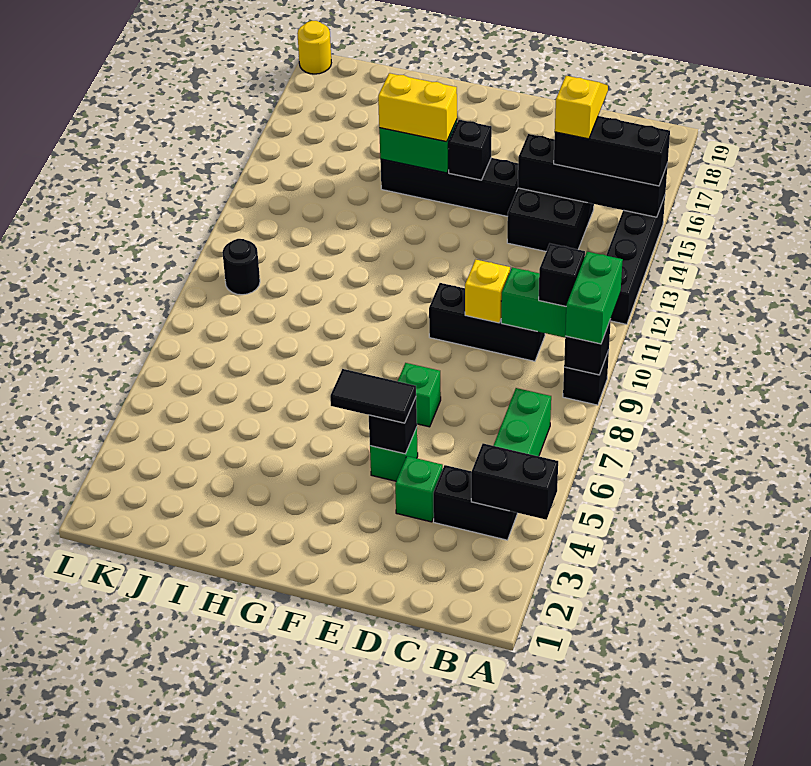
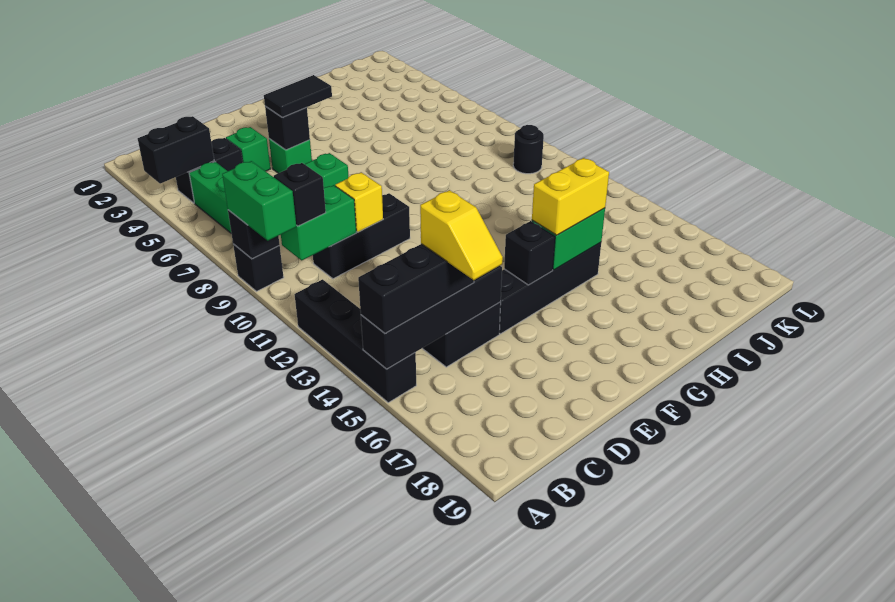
yellow 1x1 round brick [297,21,331,74] -> none

